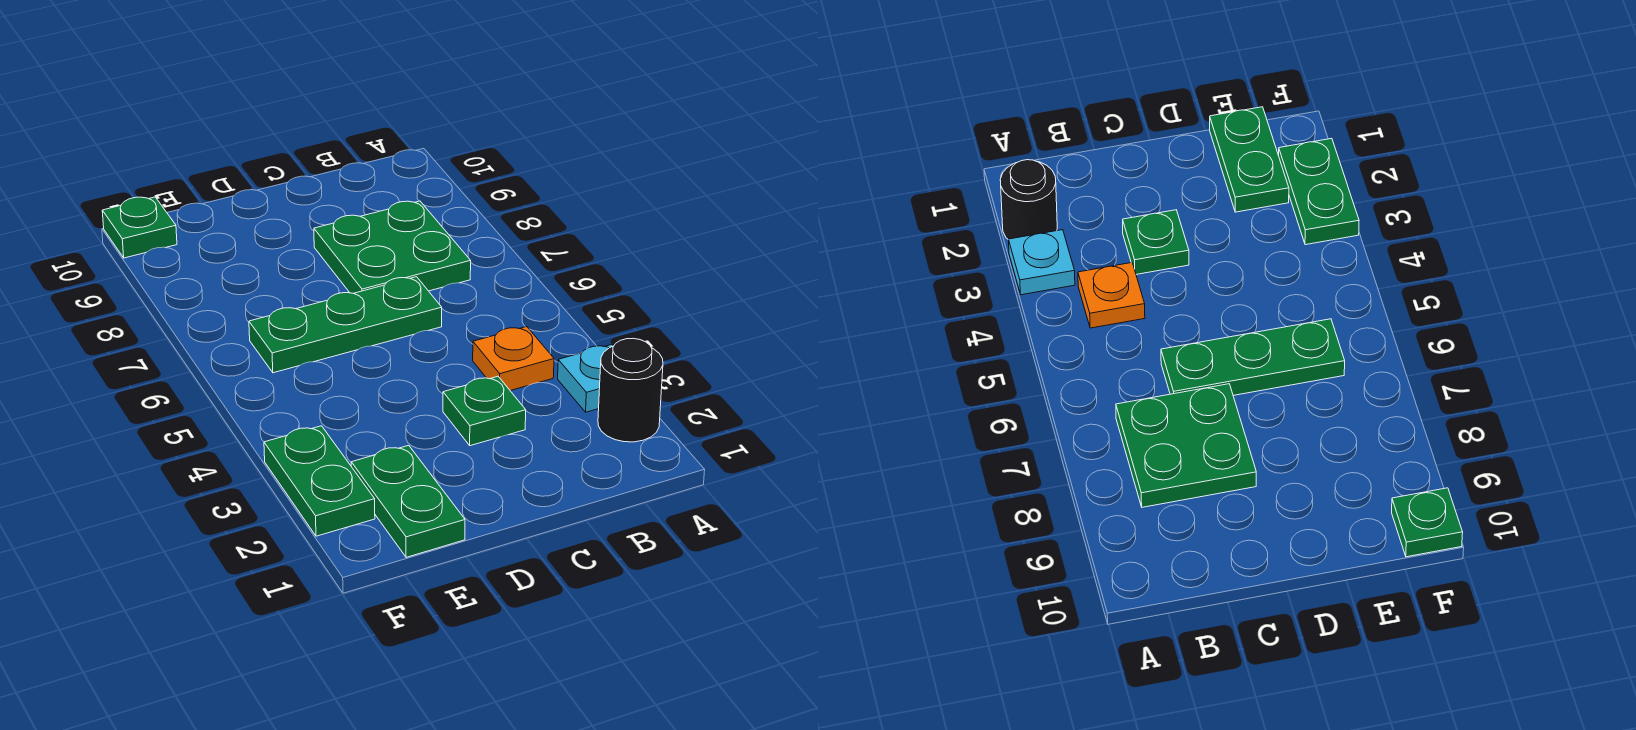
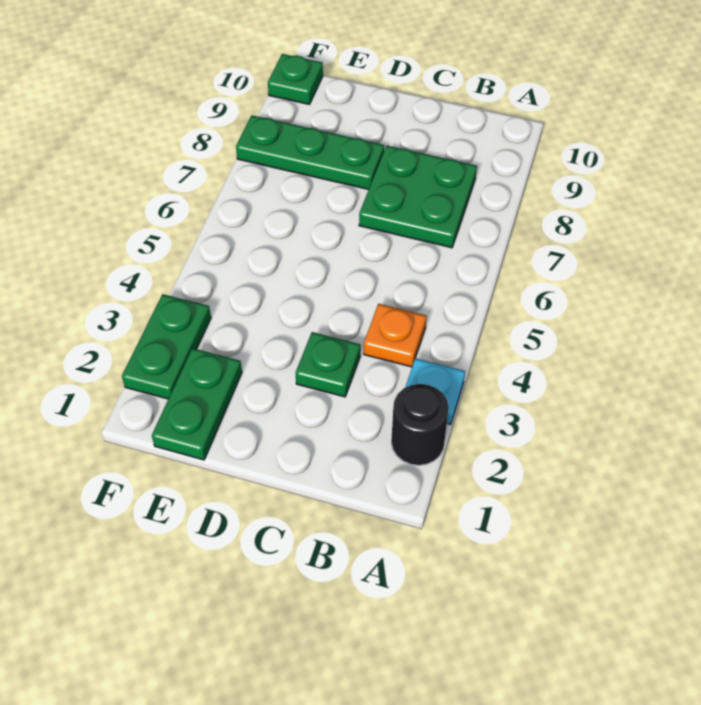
green 1x3 plate [249,277,442,373] -> green 1x3 plate moved to [236,115,384,189]

